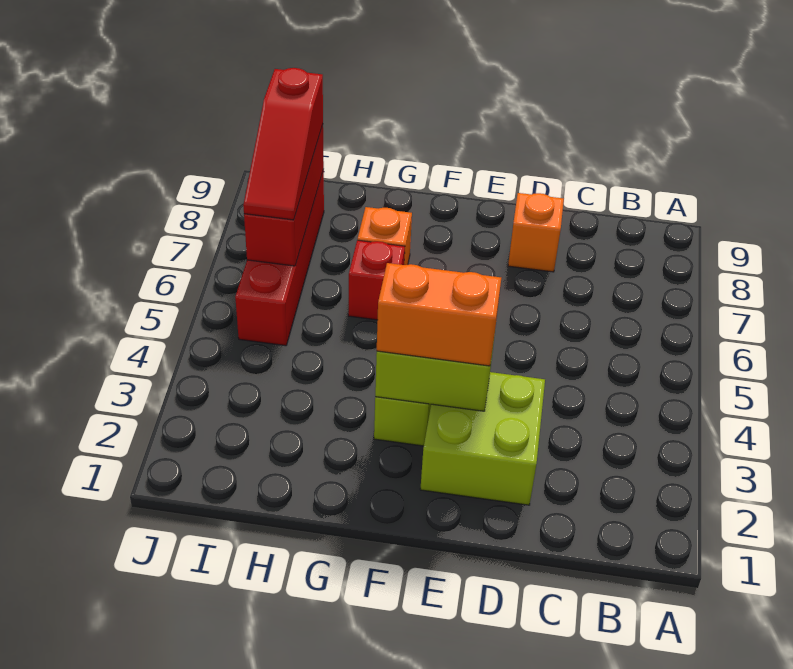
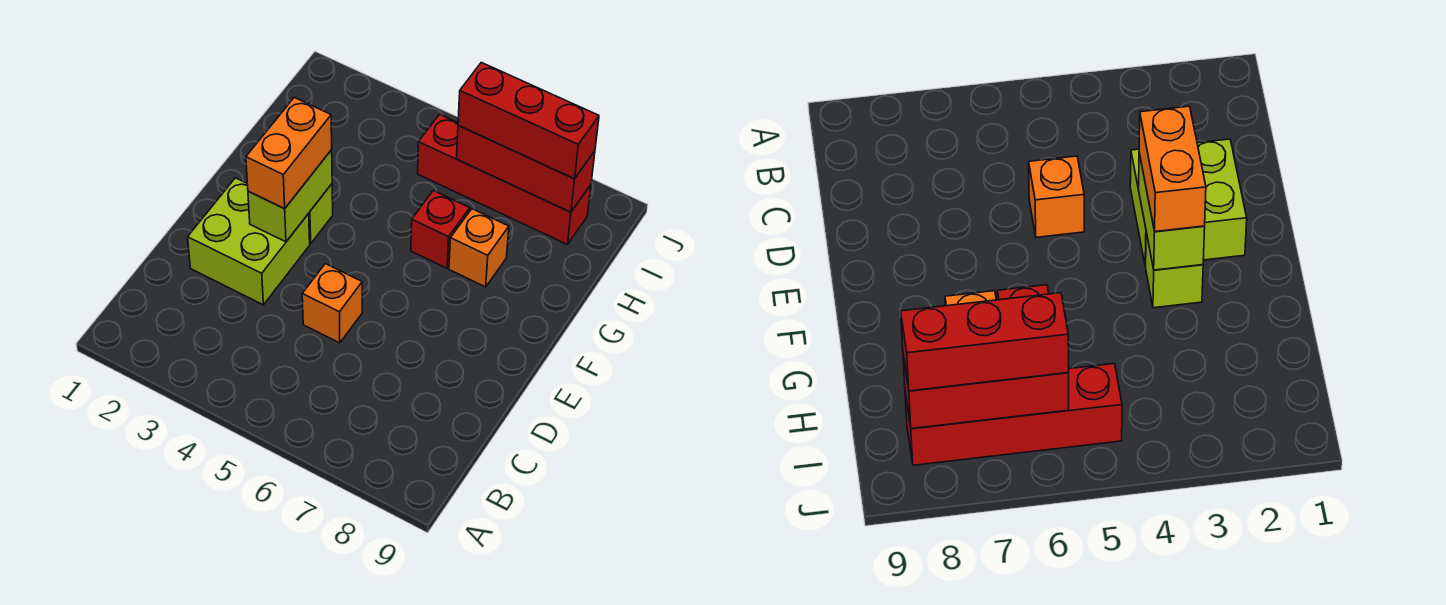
orange 1x1 brick [508,193,564,272] -> orange 1x1 brick moved to [302,264,362,343]
red 1x3 slope [243,68,323,220] -> red 1x3 brick [458,62,599,179]

